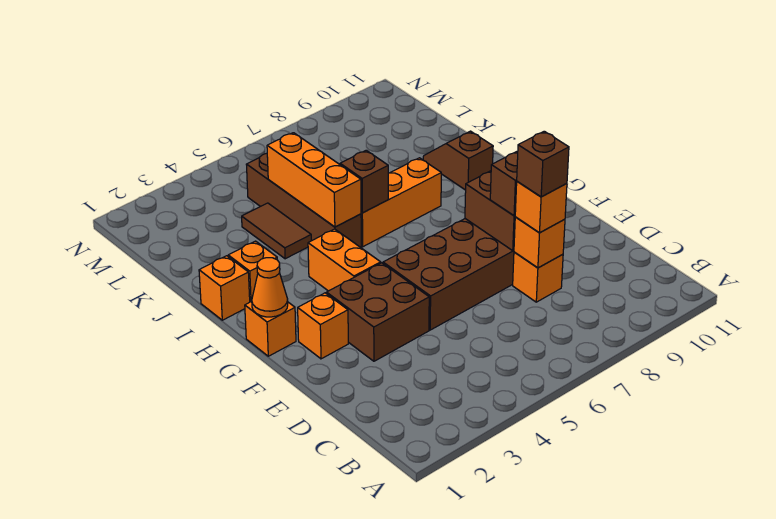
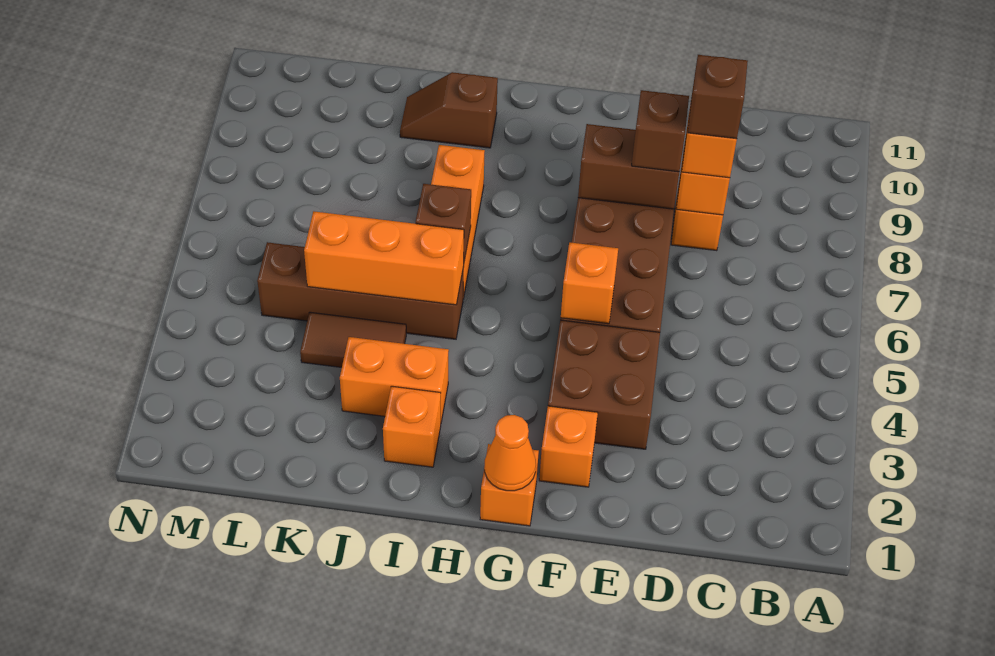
orange 1x2 brick [308,229,381,291] -> orange 1x2 brick moved to [340,337,449,421]
orange 1x1 brick [199,256,250,320] -> orange 1x1 brick moved to [561,242,618,324]

